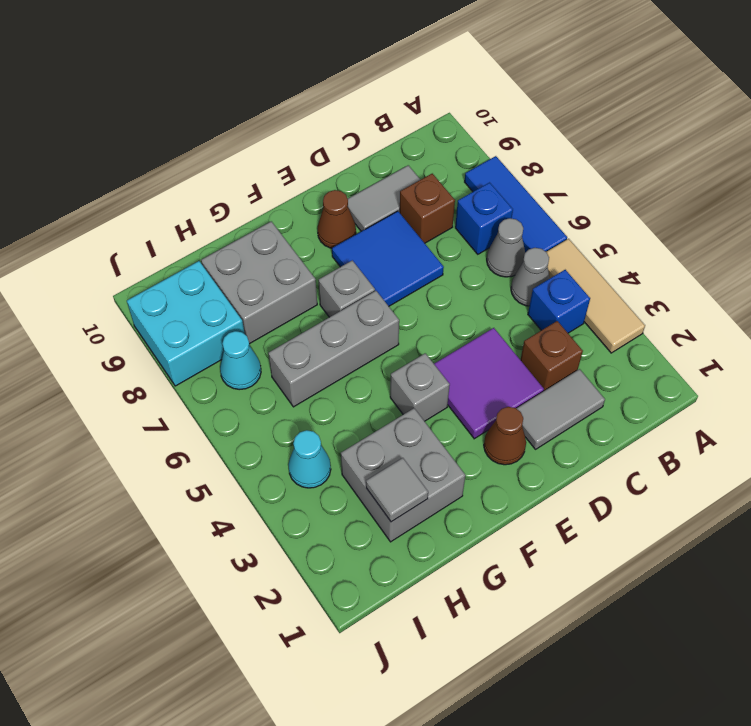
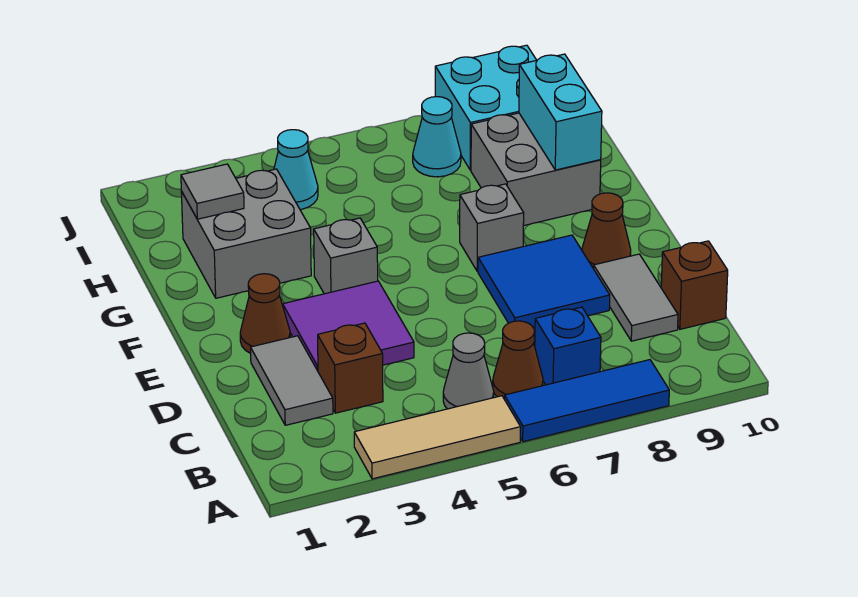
blue 1x1 brick [528,270,590,333] -> none
grey 1x1 cone [487,218,525,277] -> brown 1x1 cone [493,321,543,398]
brown 1x1 brick [400,174,455,243] -> brown 1x1 brick moved to [661,241,728,329]
grey 1x3 brick [268,291,399,407] -> none
none -> cyan 1x2 brick [519,54,602,170]

